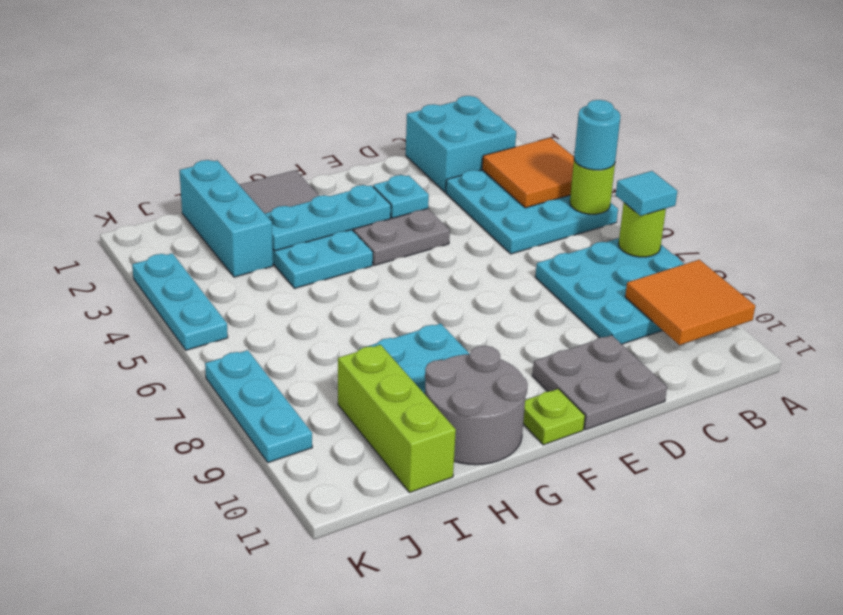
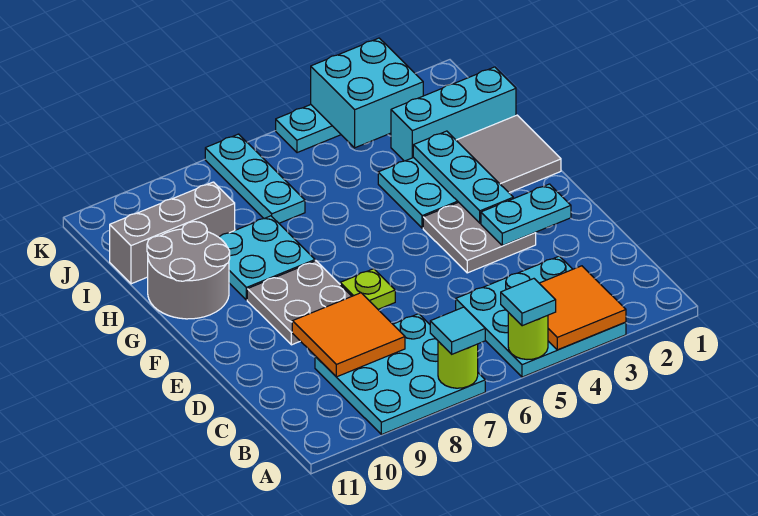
cyan 1x1 round brick [574,100,620,170] -> cyan 1x1 tile [501,279,556,326]
orange 2x2 tile [625,260,755,345] -> orange 2x2 tile moved to [292,293,405,377]
cyan 2x2 brick [406,96,516,192] -> cyan 2x2 brick moved to [311,38,423,148]
grey 2x2 plate [532,335,667,430] -> grey 2x2 plate moved to [247,261,352,345]
cyan 1x1 plate [373,175,429,218] -> cyan 1x2 plate [481,184,571,246]
lime 1x1 plate [523,389,585,445] -> lime 1x1 plate moved to [340,269,395,309]
lime 1x3 brick [338,345,456,493] -> grey 1x3 brick [110,182,235,284]
cyan 1x3 plate [205,350,312,463] -> cyan 1x3 plate turned to [205,134,305,223]

